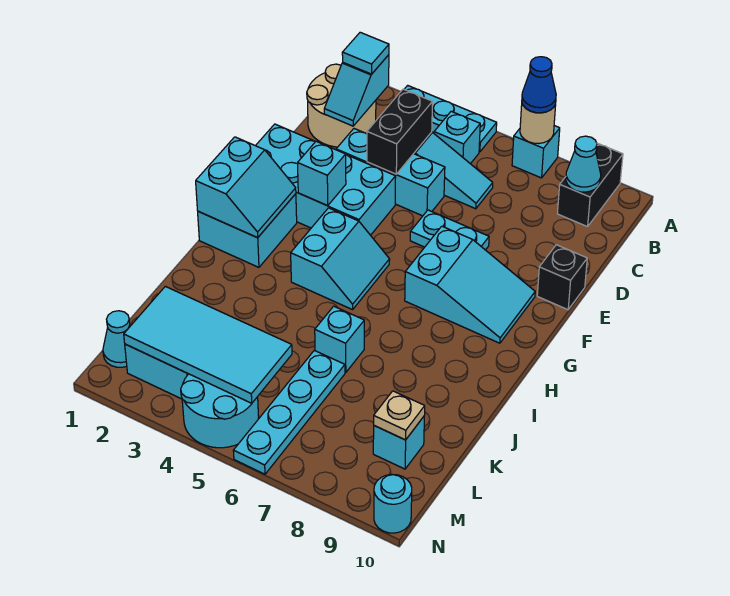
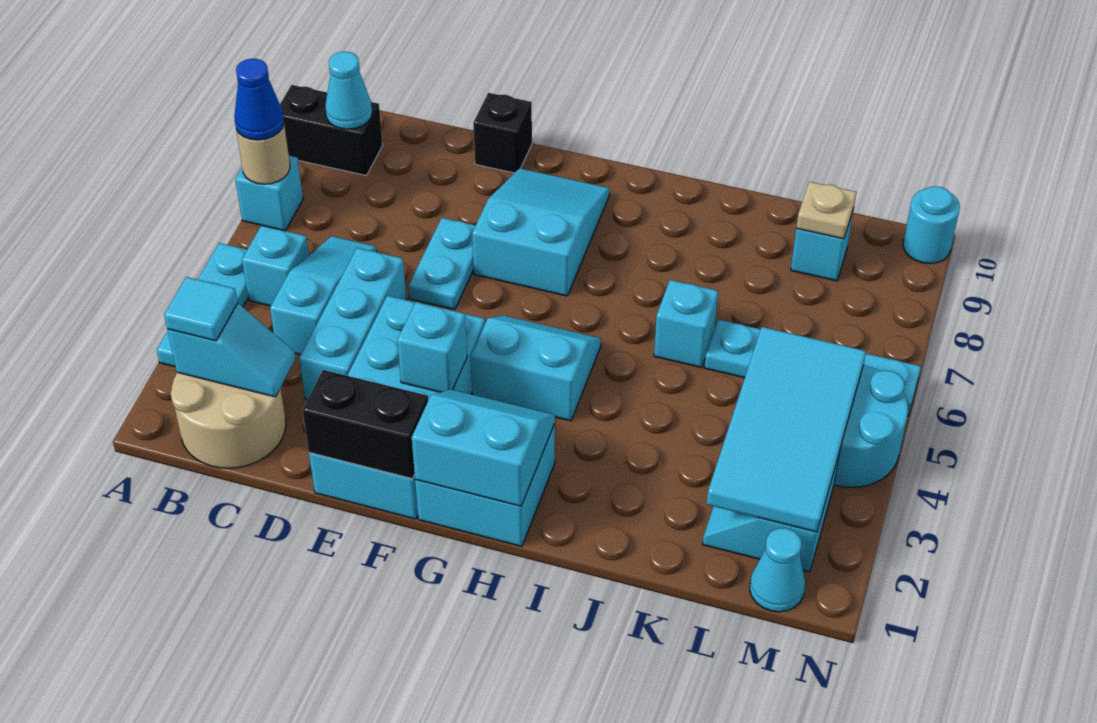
black 1x2 brick [367,89,433,174] -> black 1x2 brick moved to [303,370,428,479]

